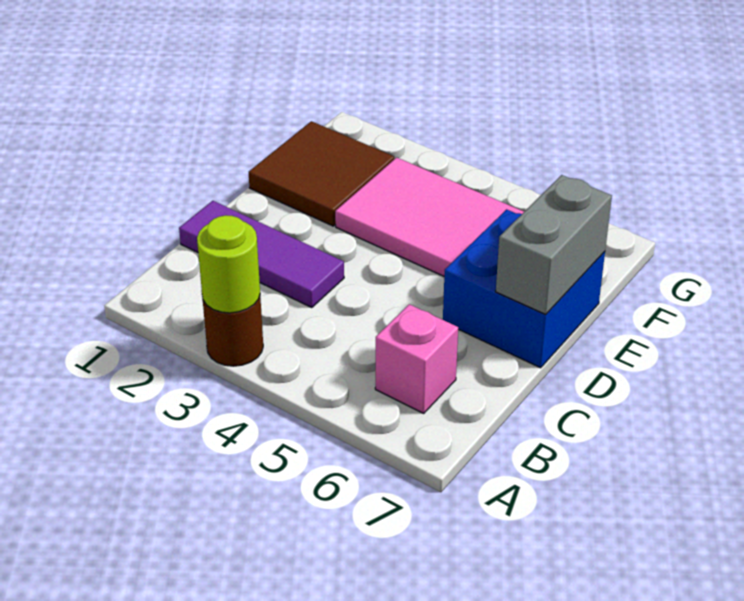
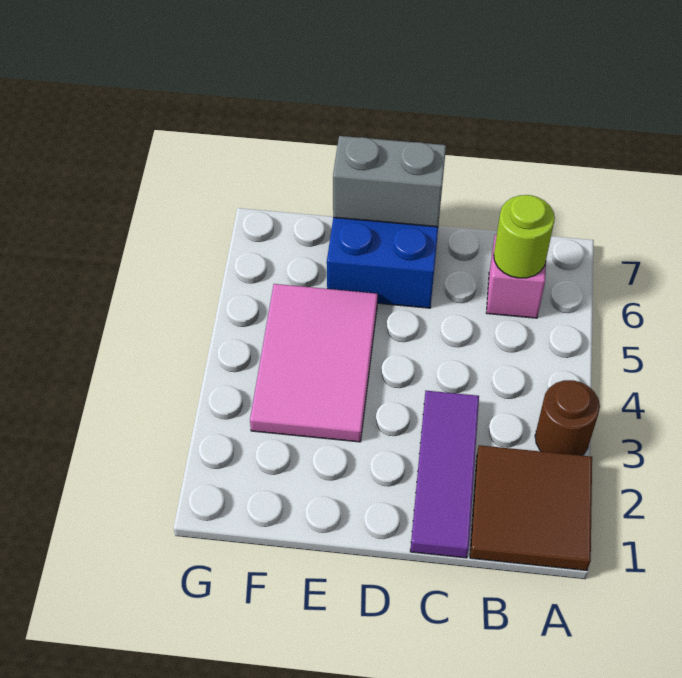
lime 1x1 round brick [197,215,260,313] -> lime 1x1 round brick moved to [494,195,555,278]
brown 2x2 tile [249,121,394,226] -> brown 2x2 tile moved to [470,445,592,571]

